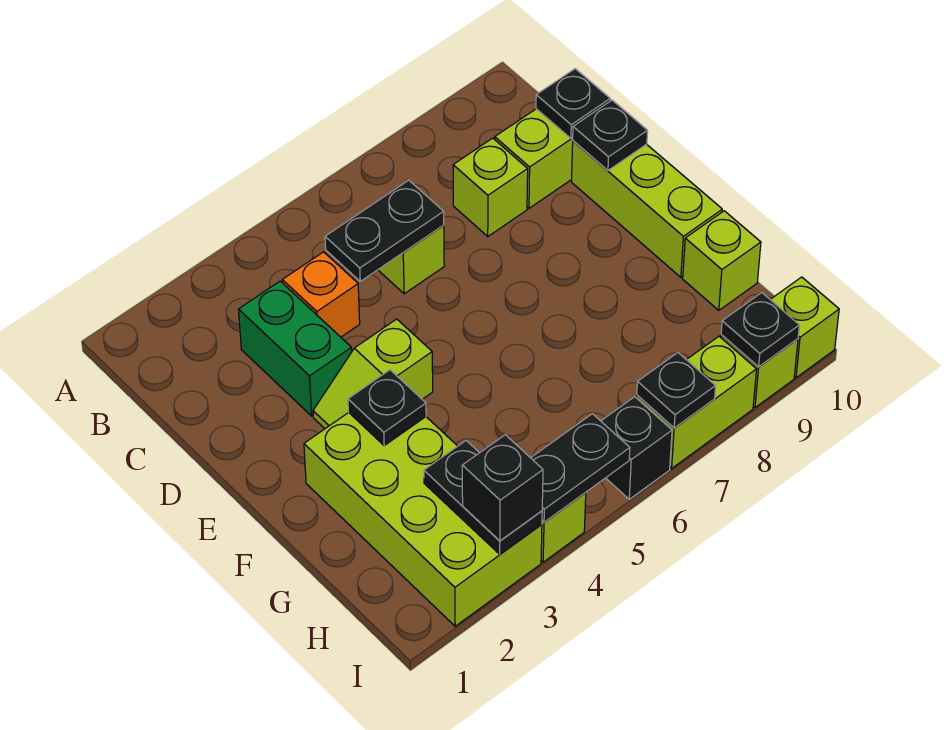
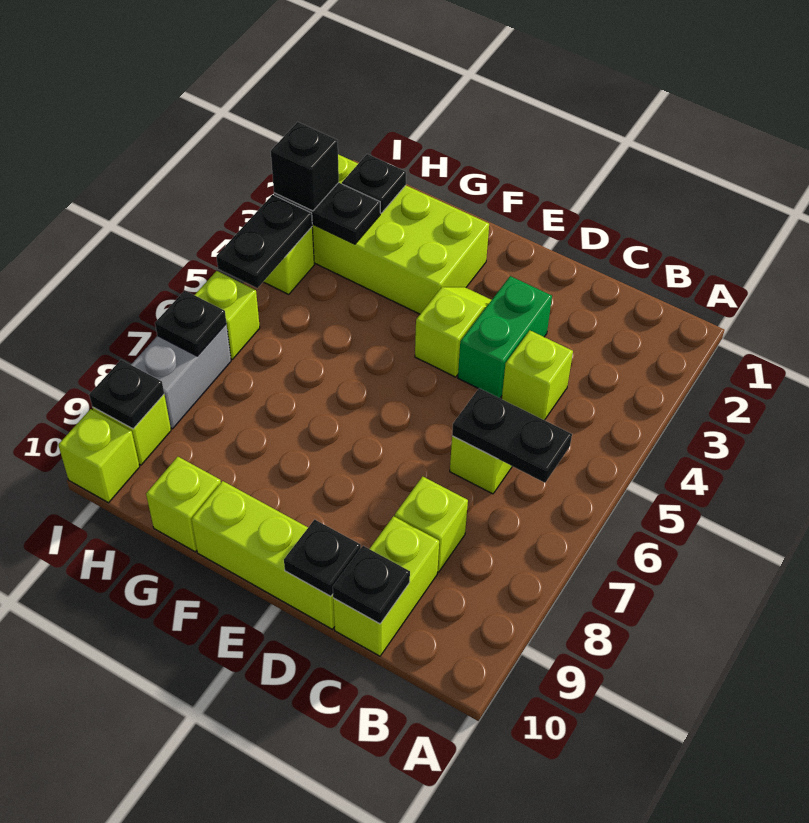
green 1x2 brick [238,281,352,416] -> green 1x2 brick turned to [458,276,552,398]
orange 1x1 brick [282,252,360,337] -> lime 1x1 brick [502,331,573,420]
black 1x2 plate [325,180,444,281] -> black 1x2 plate turned to [452,388,572,483]
black 1x1 plate [348,370,426,445] -> black 1x1 plate moved to [342,154,406,213]
black 1x1 brick [601,397,672,499] -> lime 1x1 brick [195,271,260,359]
lime 1x2 brick [637,336,757,468] -> grey 1x2 brick [131,324,231,429]

